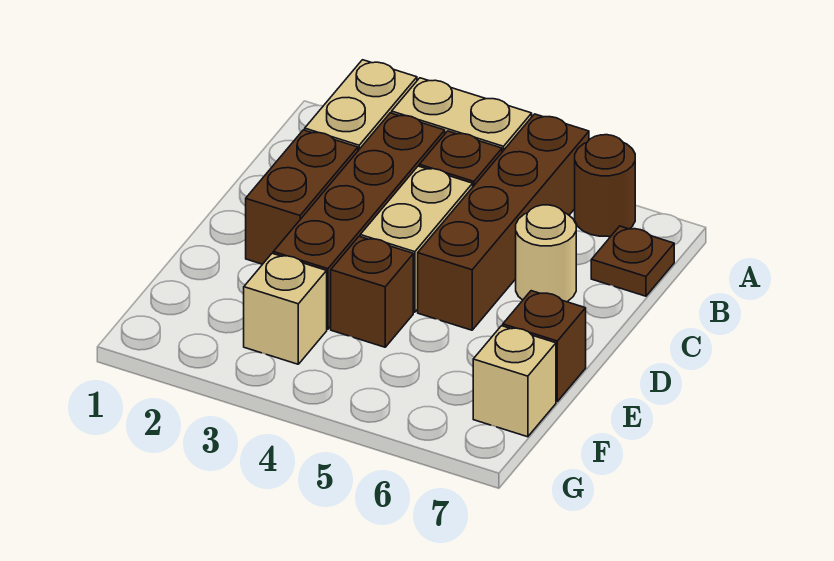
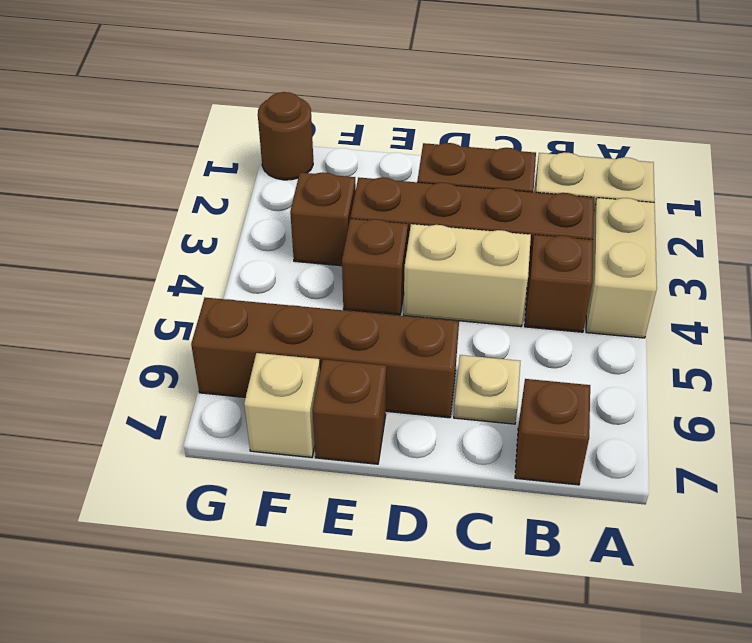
brown 1x4 brick [418,114,589,330] -> brown 1x4 brick moved to [191,298,459,418]
brown 1x1 round brick [575,135,635,237] -> brown 1x1 round brick moved to [258,92,313,180]
brown 1x1 plate [591,226,674,296] -> brown 1x1 brick [515,379,590,485]
tan 1x1 round brick [516,205,576,302] -> tan 1x1 plate [454,355,520,424]
tan 1x1 brick [244,253,327,364] -> brown 1x1 brick [290,172,356,266]

